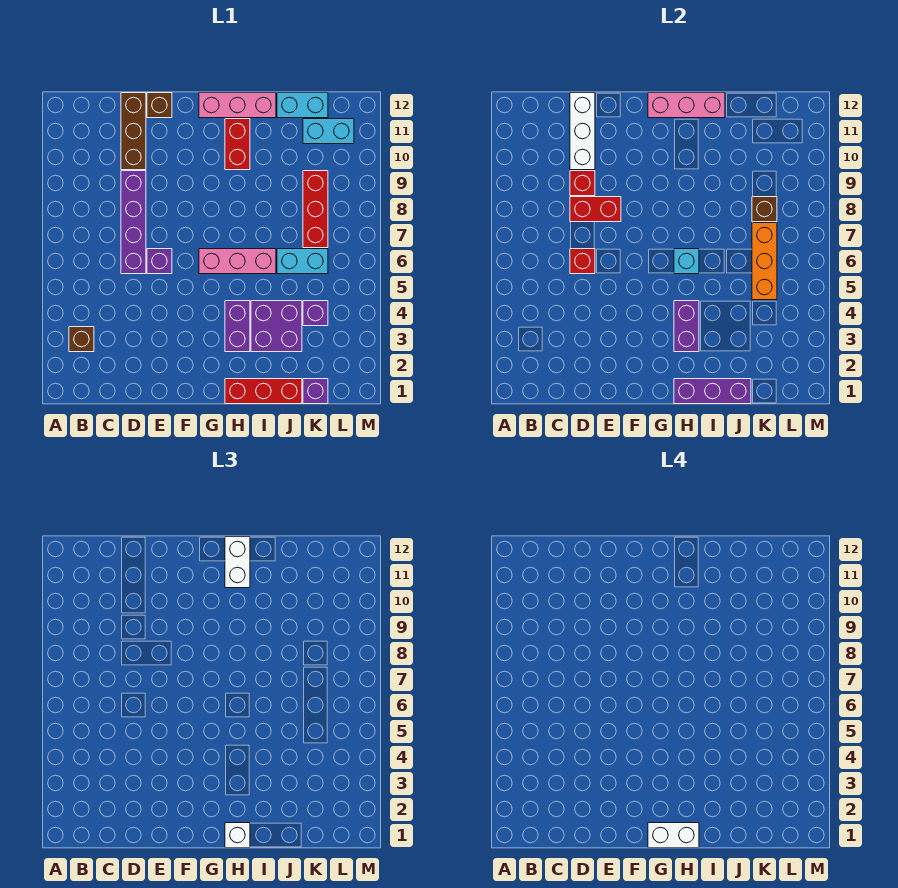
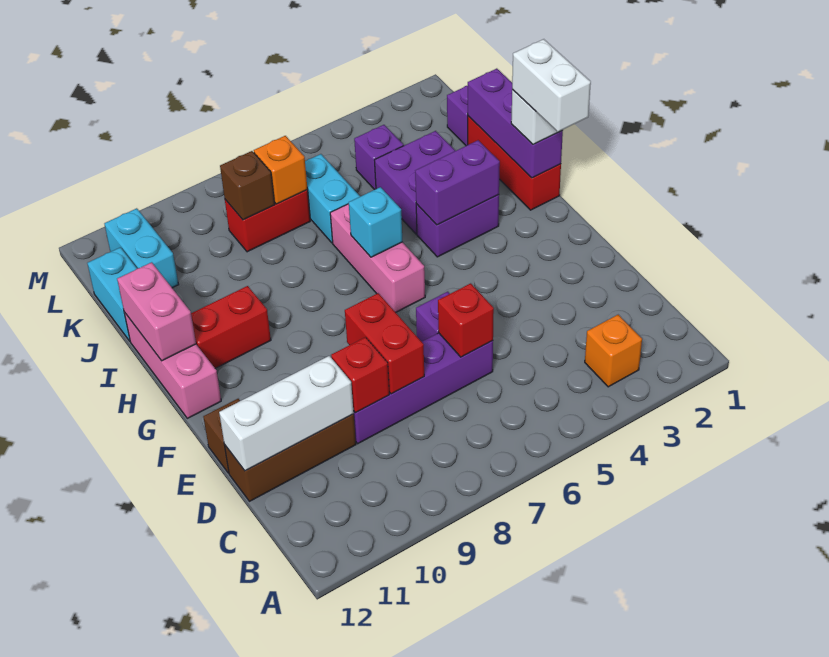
brown 1x1 brick [69,327,94,352] -> orange 1x1 brick [585,315,642,387]
pink 1x3 brick [648,93,725,118] -> pink 1x2 brick [117,262,196,361]
white 1x2 brick [225,537,250,588] -> none
orange 1x3 brick [752,223,777,300] -> orange 1x1 brick [254,136,307,204]
red 1x3 brick [303,171,328,248] -> red 1x2 brick [225,190,310,252]

